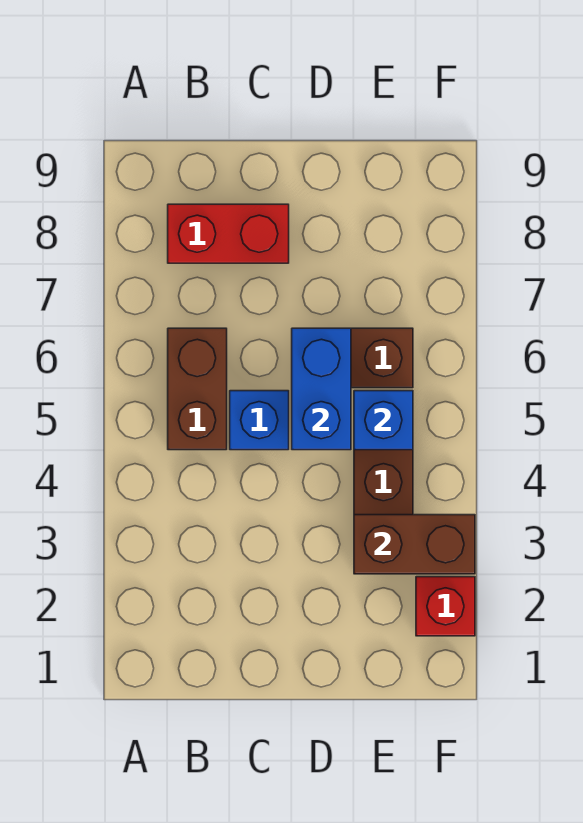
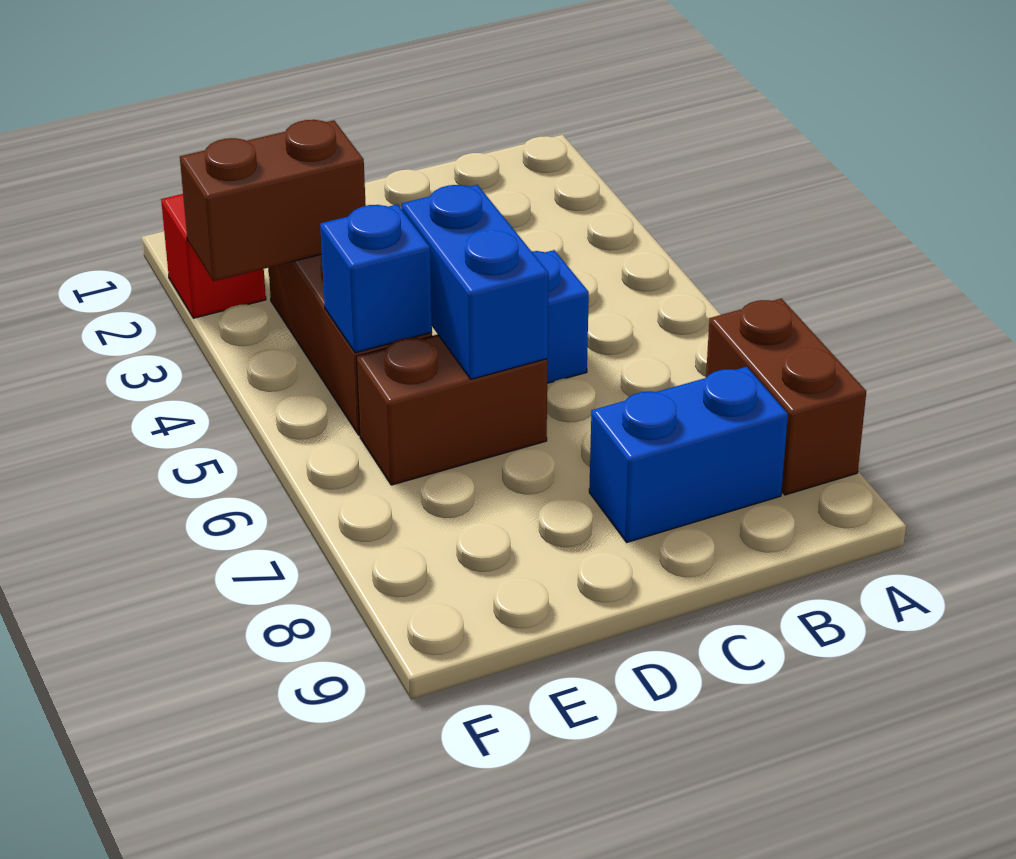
brown 1x2 brick [168,328,227,450] -> brown 1x2 brick moved to [706,299,866,495]
red 1x2 brick [168,204,289,263] -> blue 1x2 brick [589,367,788,542]

